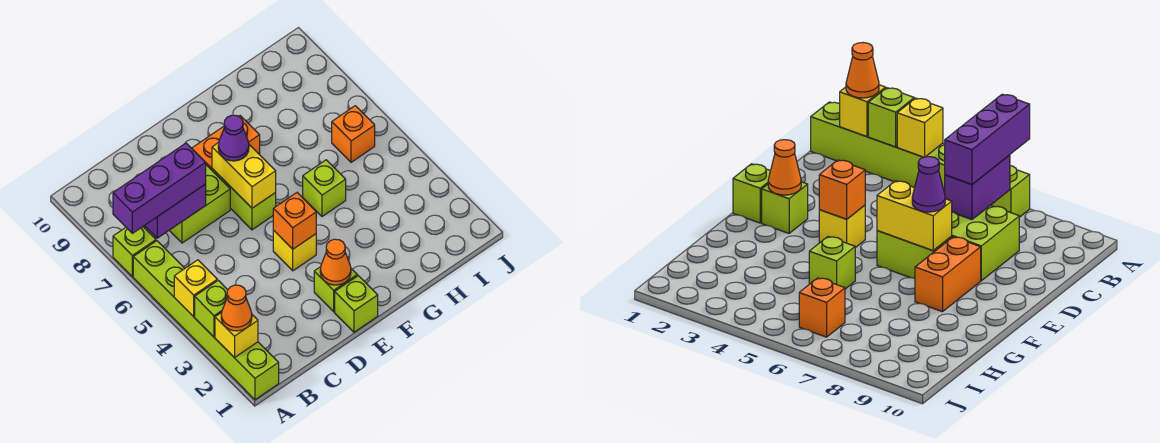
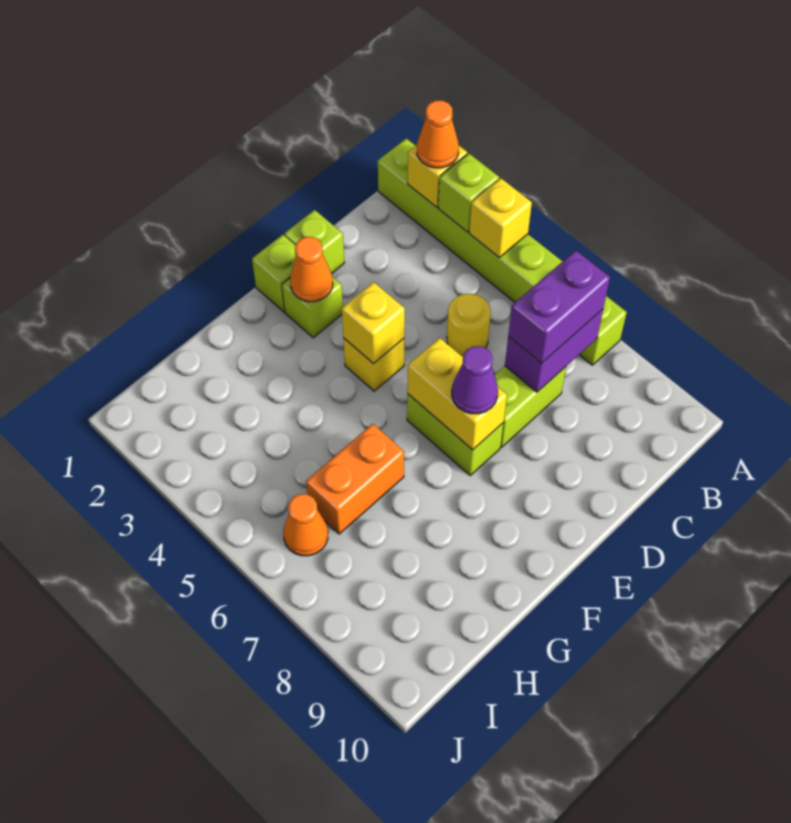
purple 1x3 brick [113,143,206,233] -> purple 1x2 brick [508,250,610,363]
none -> yellow 1x1 round brick [447,294,491,357]
lime 2x2 brick [169,165,230,243] -> lime 1x2 brick [494,366,566,447]
orange 1x1 brick [273,193,316,249] -> yellow 1x1 brick [342,282,405,364]
orange 1x2 brick [192,116,260,170] -> orange 1x2 brick moved to [306,424,404,534]
lime 1x1 brick [303,160,346,216] -> lime 1x1 brick moved to [284,210,344,274]
orange 1x1 brick [332,106,375,162] -> orange 1x1 cone [283,494,328,556]

